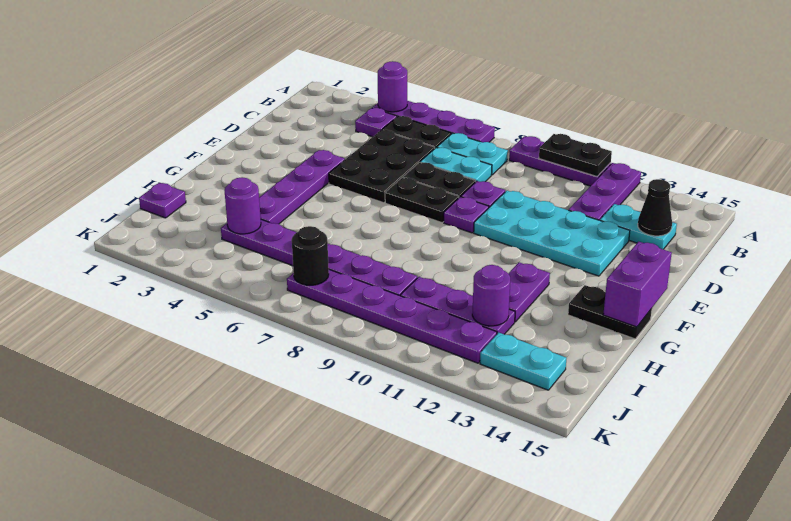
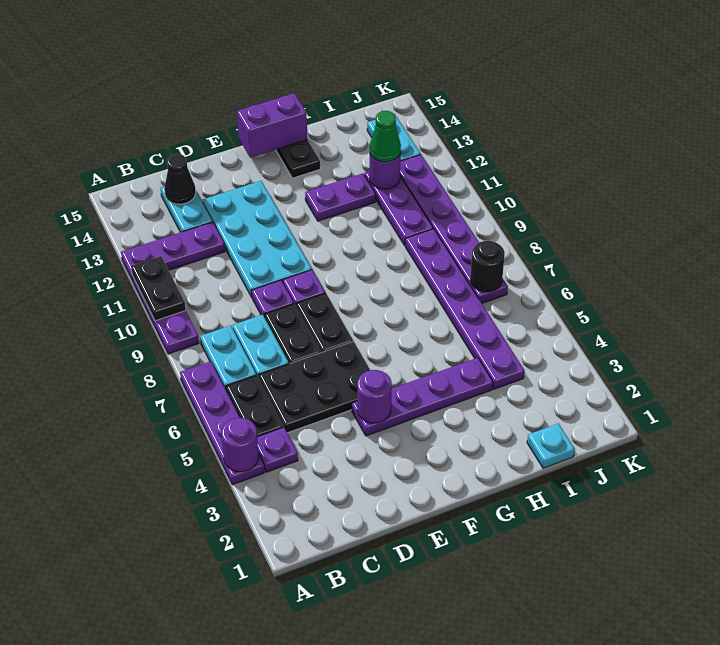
purple 1x1 plate [139,183,186,218] -> cyan 1x1 plate [527,423,575,468]
purple 1x1 round brick [224,177,261,234] -> purple 1x1 round brick moved to [357,370,392,423]
none -> green 1x1 cone [370,111,401,162]

